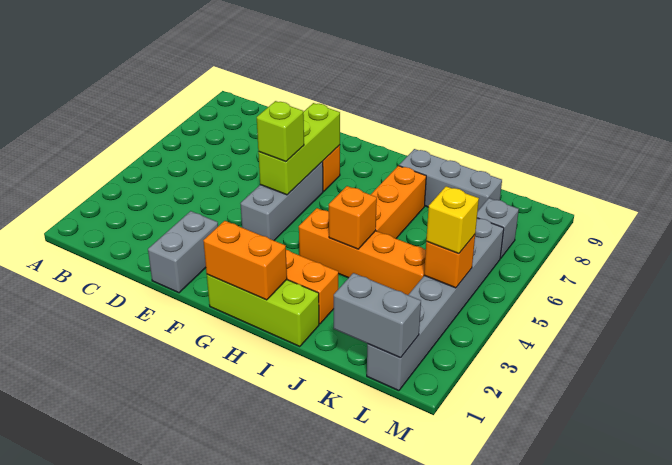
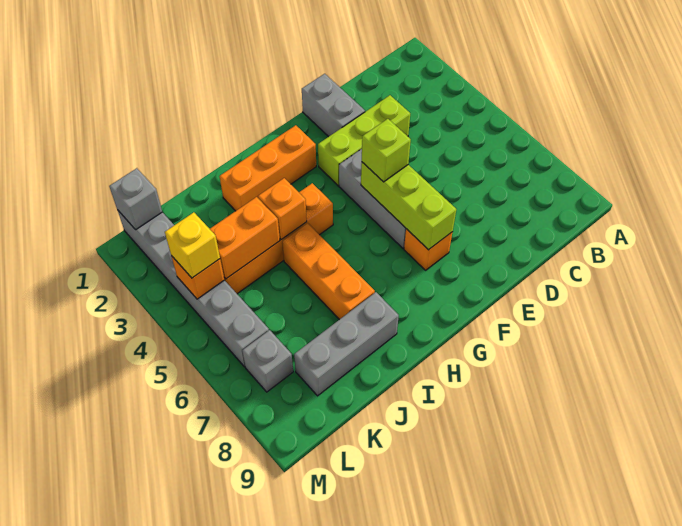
lime 1x3 brick [207,275,319,347] -> lime 1x3 brick moved to [318,95,410,186]
orange 1x2 brick [203,221,287,300] -> orange 1x2 brick moved to [210,197,280,279]
grey 1x2 brick [334,273,421,358] -> grey 1x1 brick [109,168,162,230]

